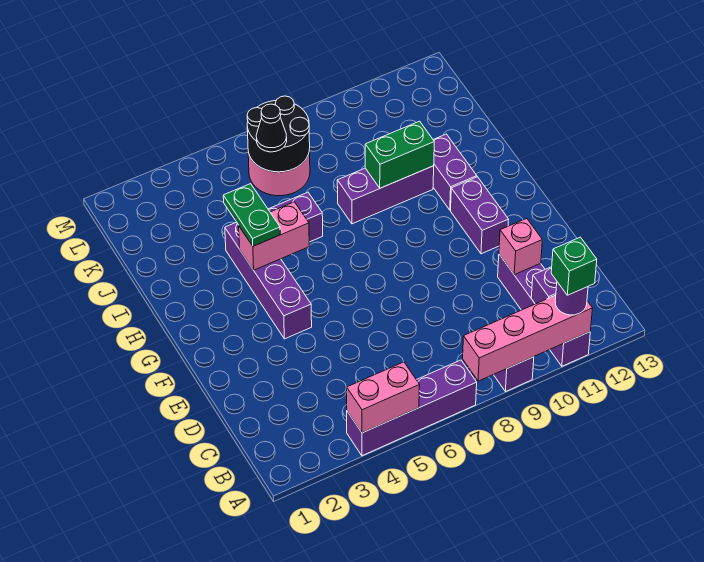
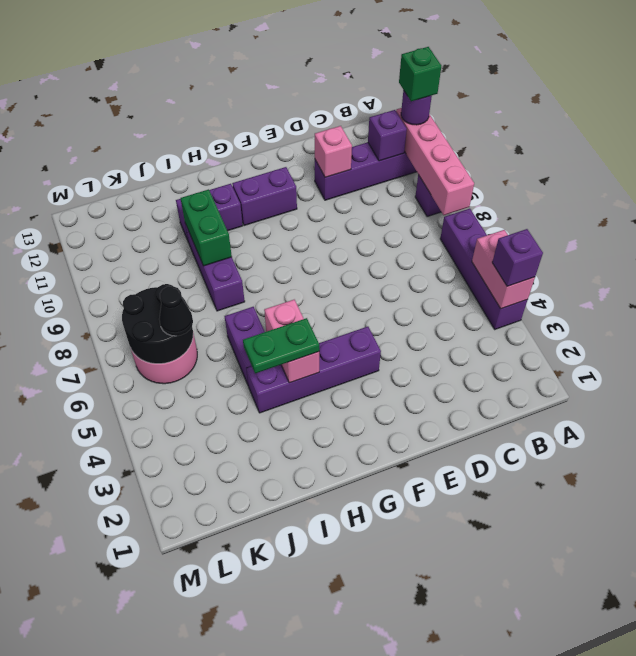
none -> purple 1x1 brick [492,229,543,286]

